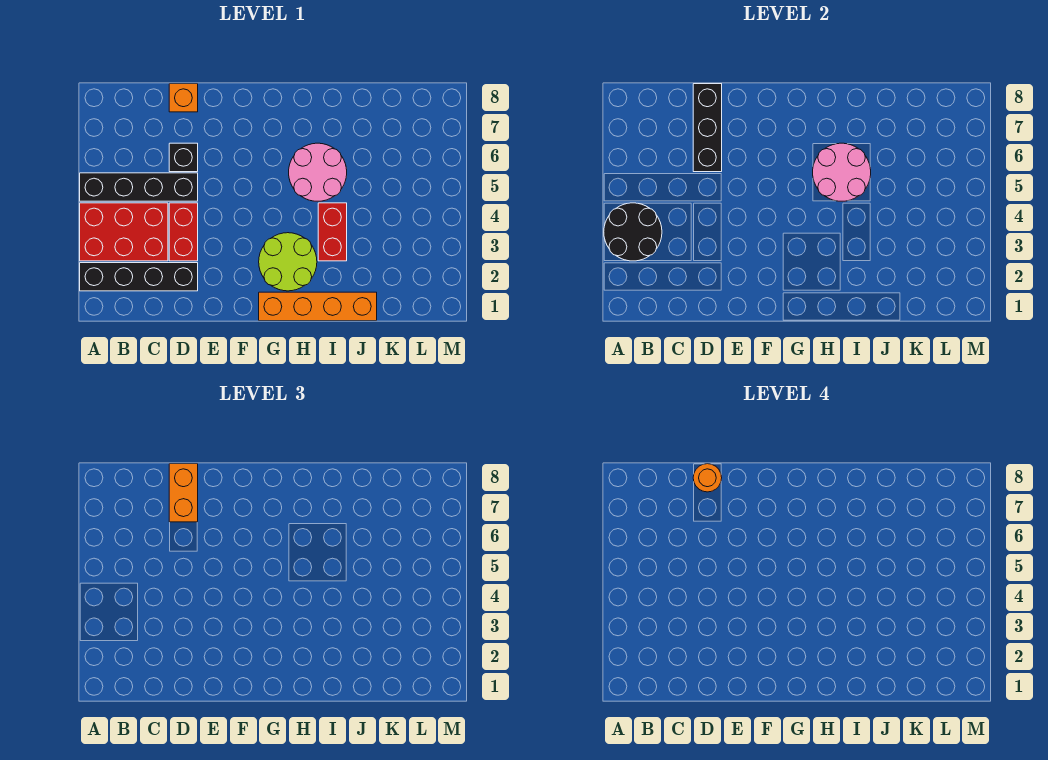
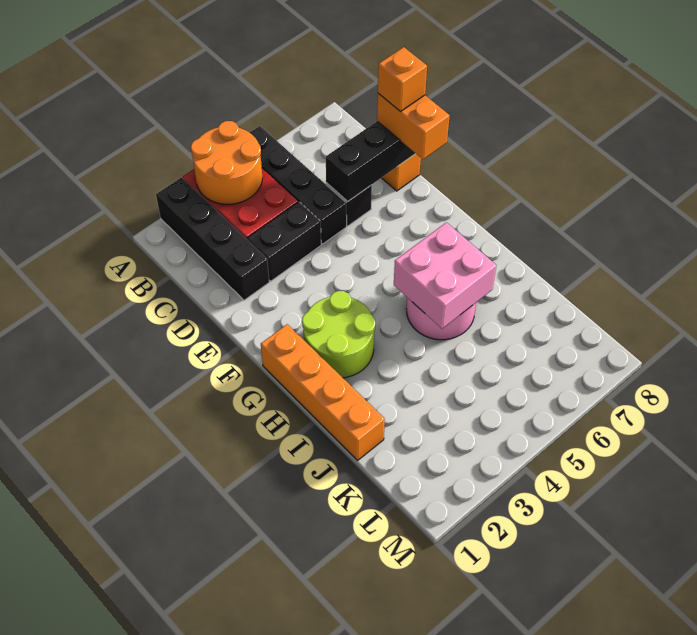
black 2x2 round brick [604,203,662,261] -> orange 2x2 round brick [191,121,262,204]
red 1x2 brick [169,203,198,261] -> black 1x2 brick [247,202,321,281]
orange 1x2 brick [169,464,198,522] -> orange 1x2 brick turned to [377,93,450,159]
orange 1x1 round brick [693,464,722,492] -> orange 1x1 brick [378,47,427,112]
pink 2x2 round brick [813,143,871,201] -> pink 2x2 brick [394,222,496,329]
red 1x2 brick [318,203,347,261] -> none

